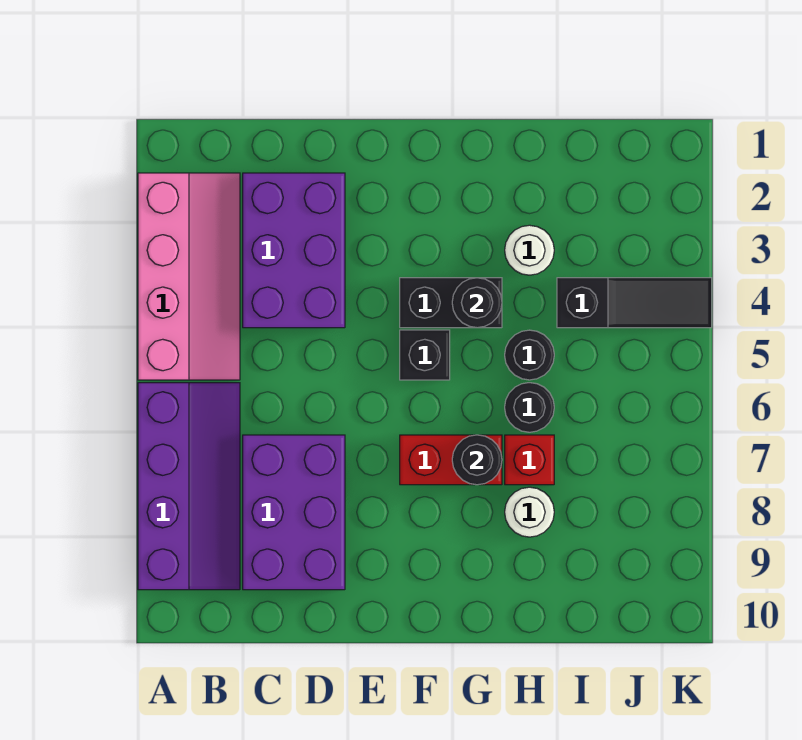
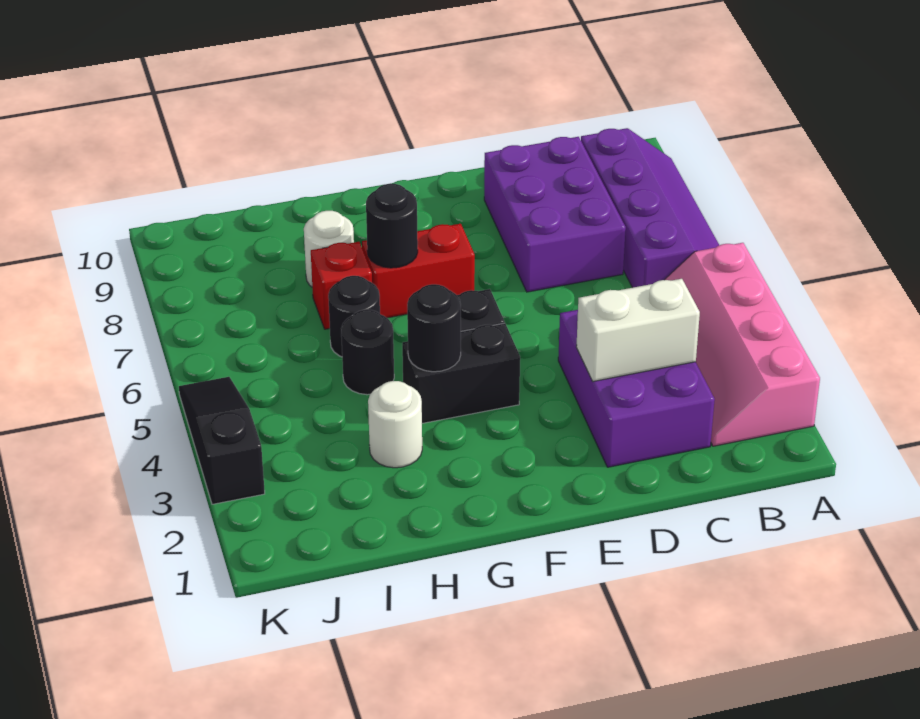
purple 2x4 slope [138,383,240,590] -> purple 2x4 slope turned to [581,128,719,288]
none -> white 1x2 brick [576,279,700,381]
black 1x3 slope [557,278,712,328] -> black 1x3 slope turned to [179,377,265,504]

